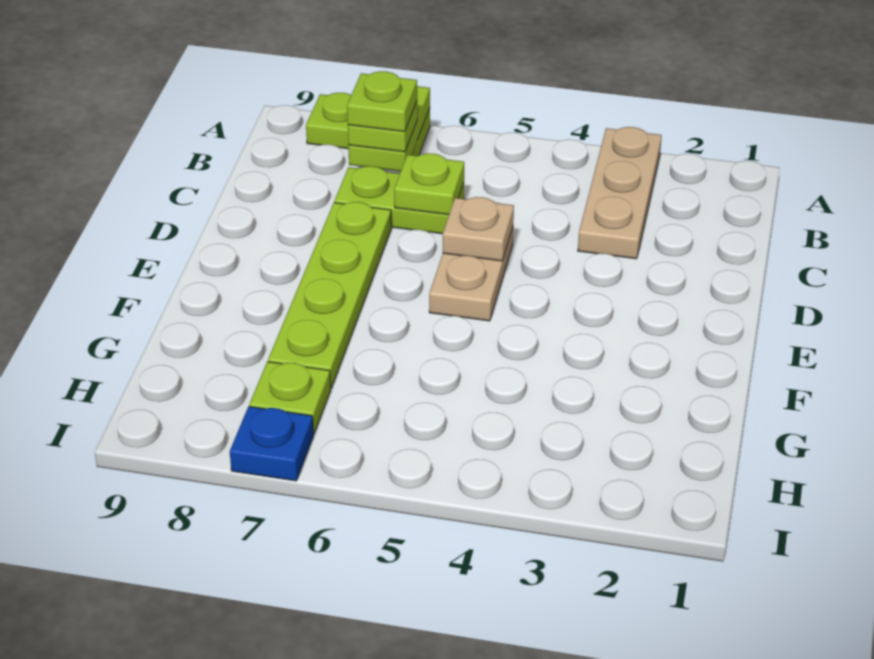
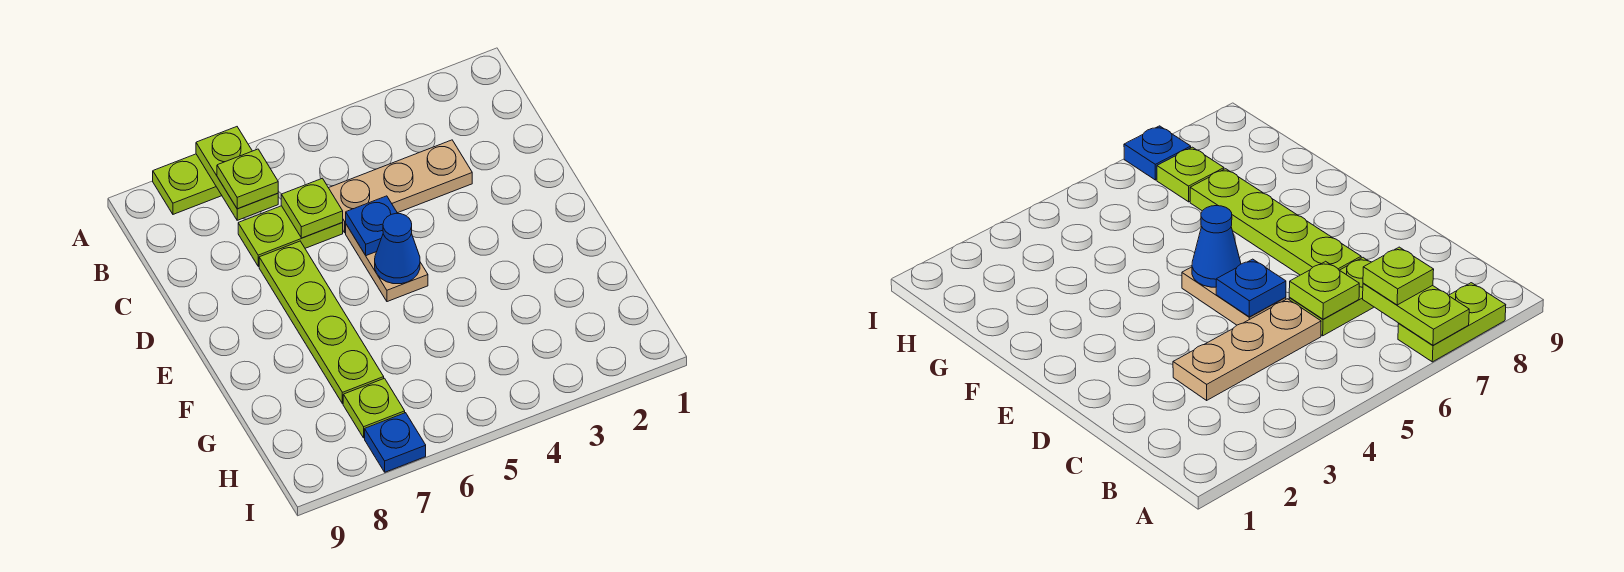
tan 1x3 plate [578,127,662,259] -> tan 1x3 plate turned to [329,140,472,233]
lime 1x1 plate [347,71,417,132] -> none
tan 1x1 plate [443,197,514,261] -> blue 1x1 plate [346,196,398,256]
none -> blue 1x1 cone [375,213,420,284]

